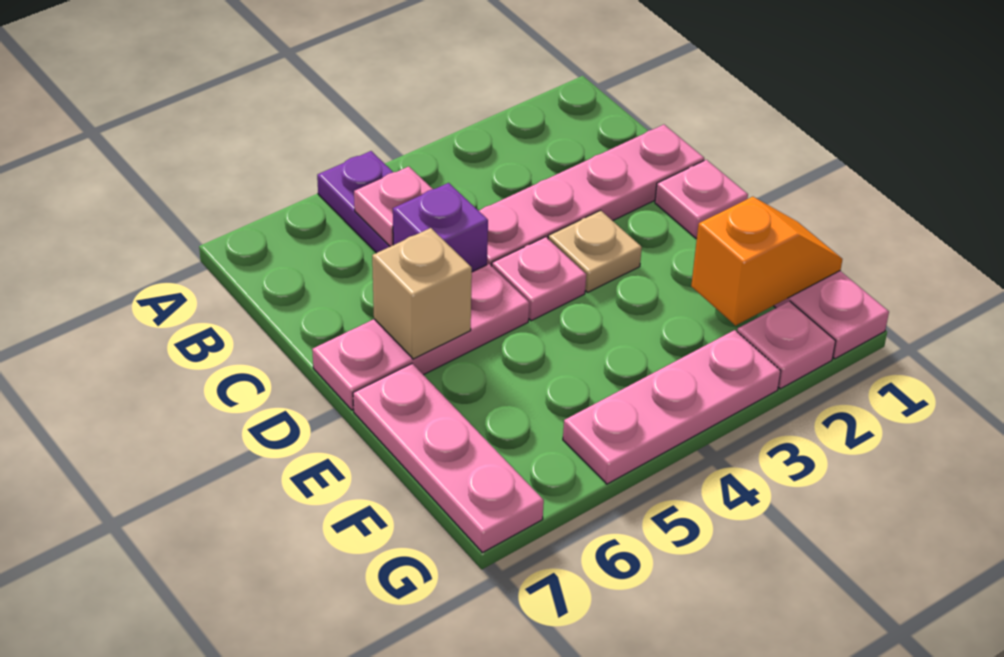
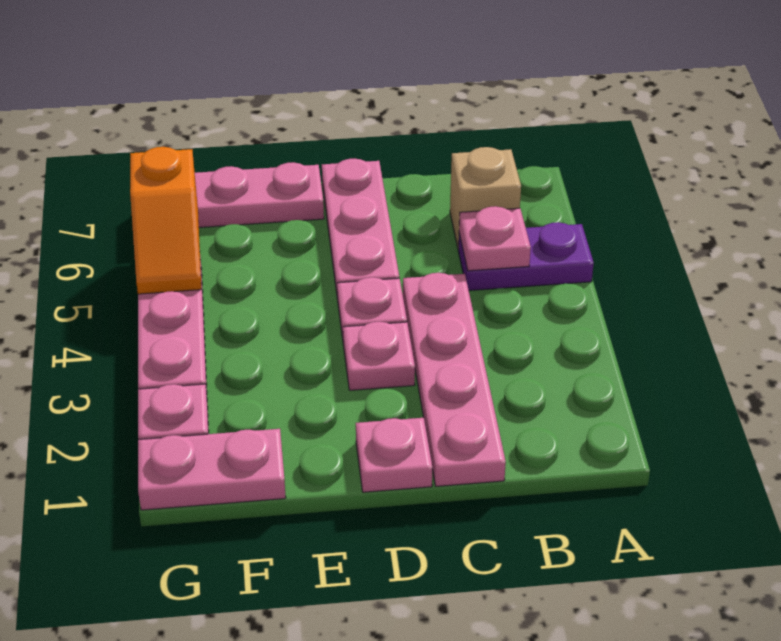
purple 1x1 brick [393,183,488,272] -> none
tan 1x1 plate [548,210,642,292] -> pink 1x1 plate [343,322,415,390]
tan 1x1 brick [372,228,472,359] -> tan 1x1 brick moved to [450,147,521,250]
orange 1x2 slope [691,197,842,326] -> orange 1x2 slope moved to [130,147,201,294]

